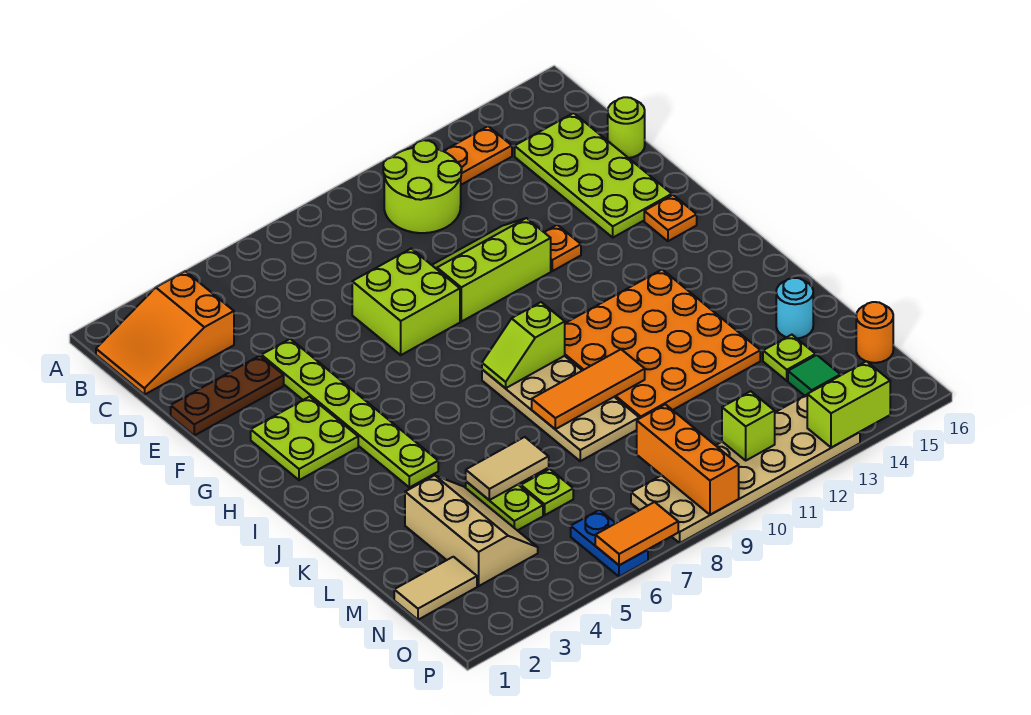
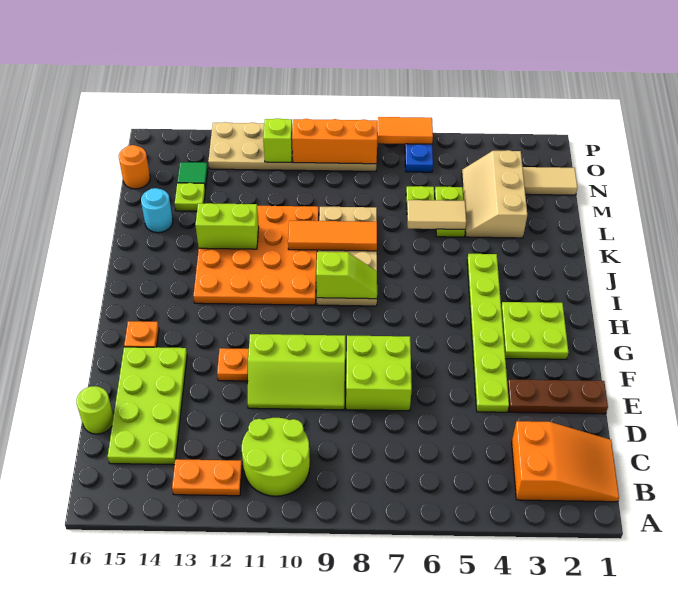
orange 1x3 brick [637,404,739,515] -> orange 1x3 brick turned to [292,119,377,164]
lime 1x2 brick [807,361,890,448] -> lime 1x2 brick moved to [195,203,259,249]

